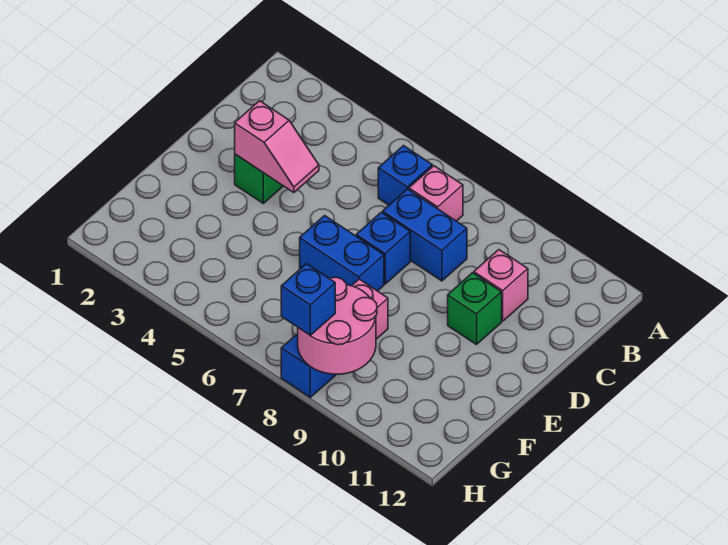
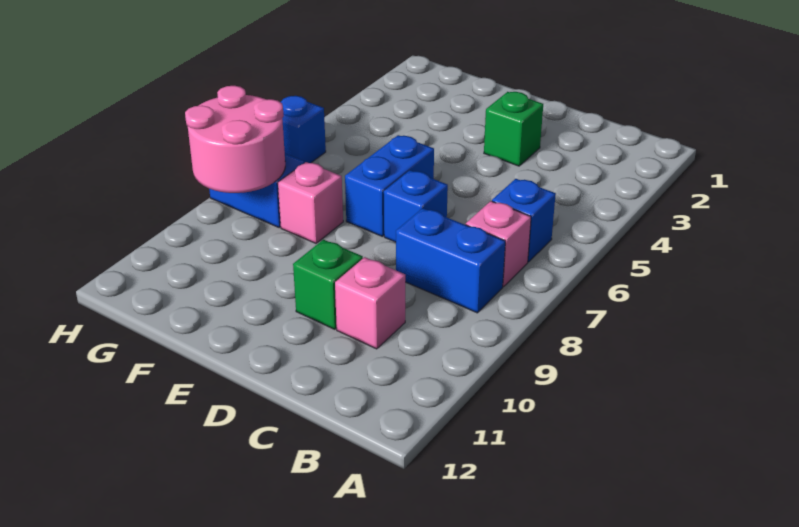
blue 1x2 brick [383,189,467,281] -> blue 1x2 brick turned to [396,208,505,313]
pink 1x2 slope [235,101,319,193] -> none
blue 1x1 brick [281,264,335,335] -> blue 1x1 brick moved to [281,96,326,163]

